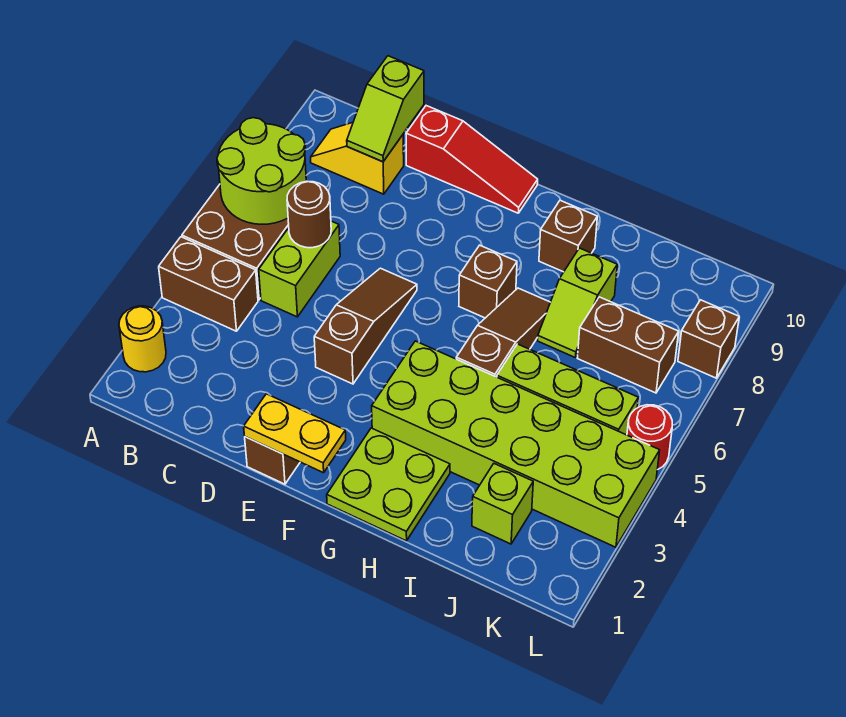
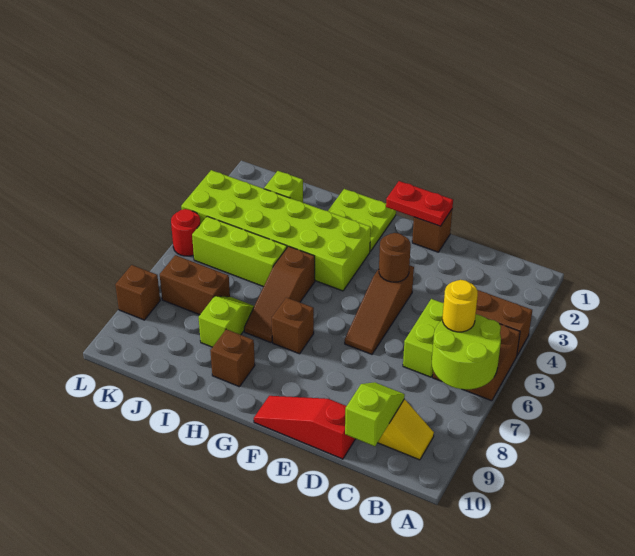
yellow 1x1 round brick [119,306,166,372] -> yellow 1x1 round brick moved to [442,280,478,332]
brown 1x1 round brick [287,181,331,248] -> brown 1x1 round brick moved to [379,233,411,282]
yellow 1x2 plate [244,394,346,473] -> red 1x2 plate [386,181,453,226]

